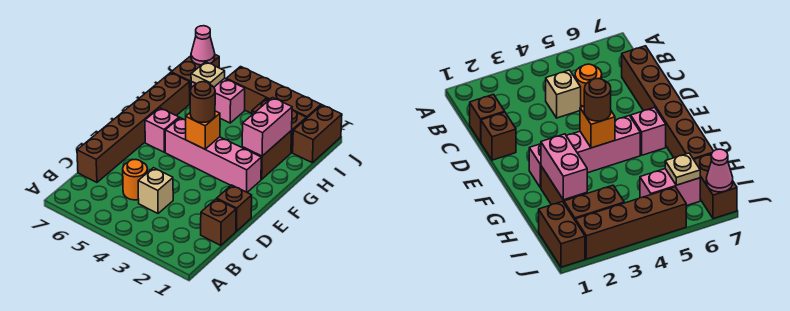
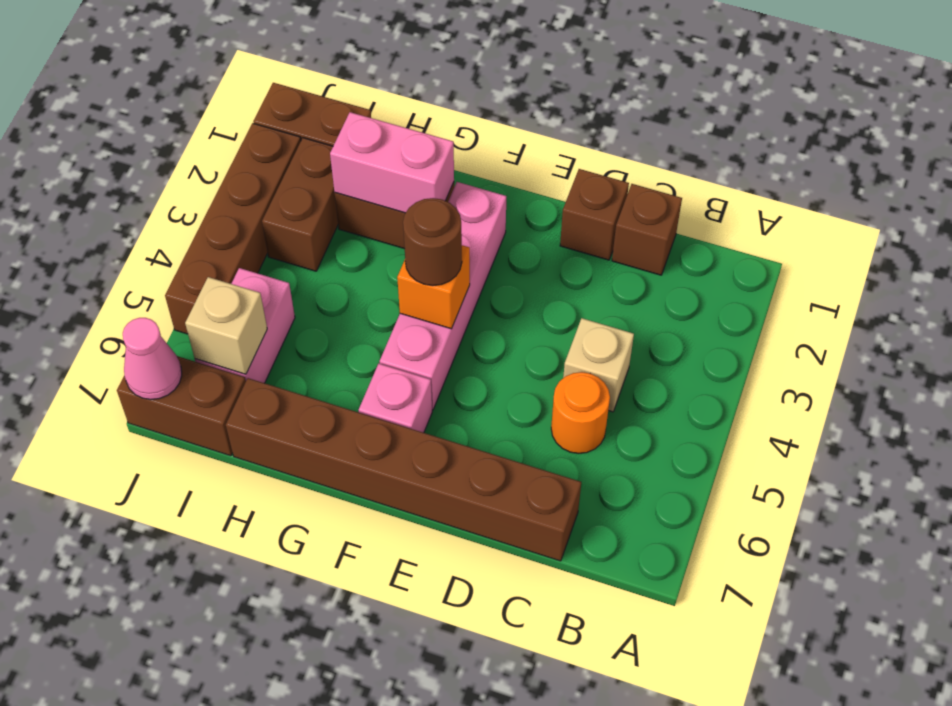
tan 1x1 plate [191,62,225,87] -> tan 1x1 brick [185,277,267,374]

